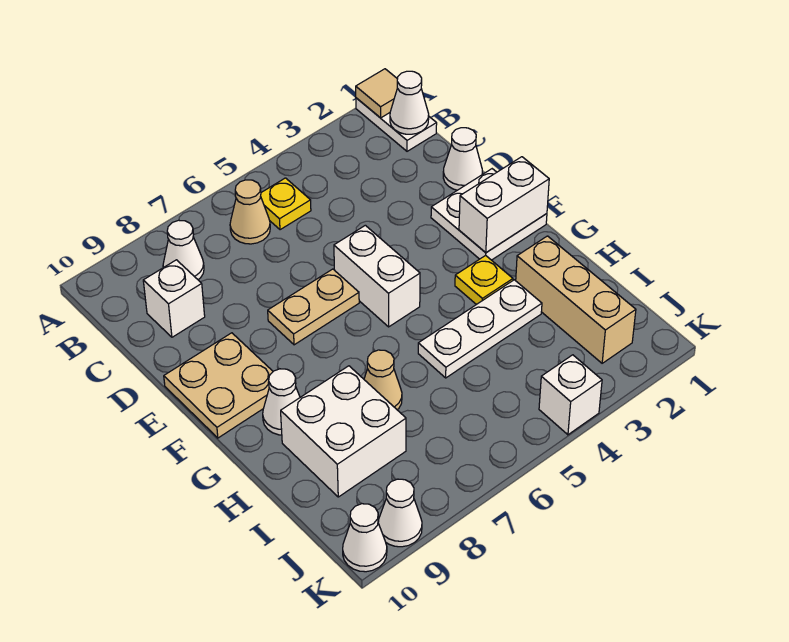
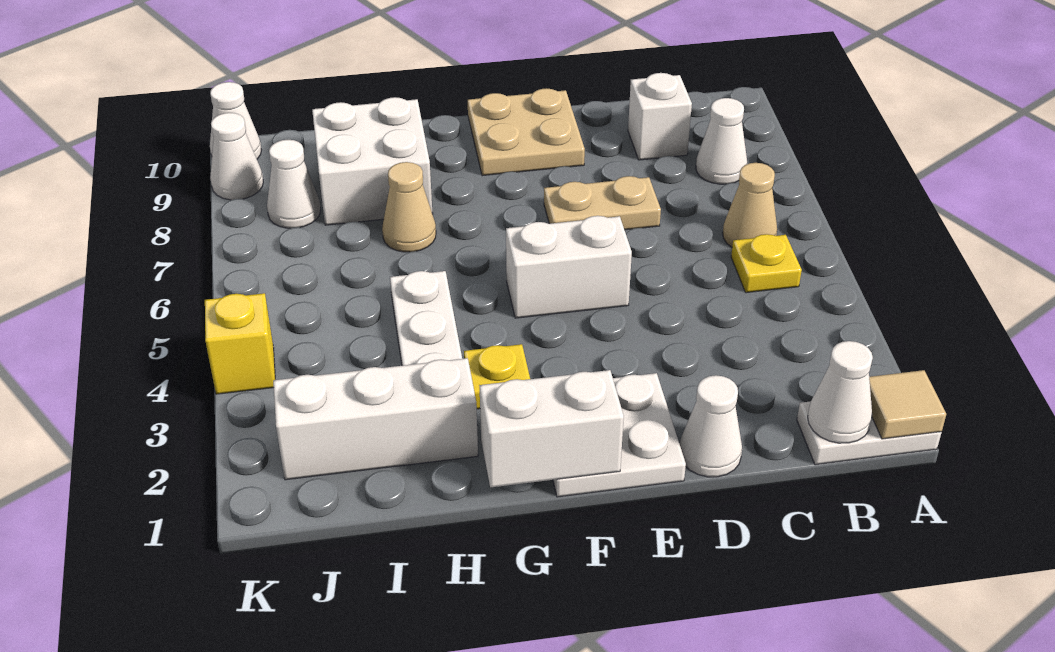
tan 1x2 plate [268,269,359,345] -> tan 1x2 plate turned to [544,176,661,230]
white 1x2 brick [459,157,549,253] -> white 1x2 brick turned to [479,370,624,487]
white 1x1 cone [263,369,300,435] -> white 1x1 cone moved to [267,140,321,228]
tan 1x3 brick [516,236,636,363] -> white 1x3 brick [273,358,478,480]
white 1x1 brick [539,355,602,435] -> yellow 1x1 brick [205,293,275,394]

